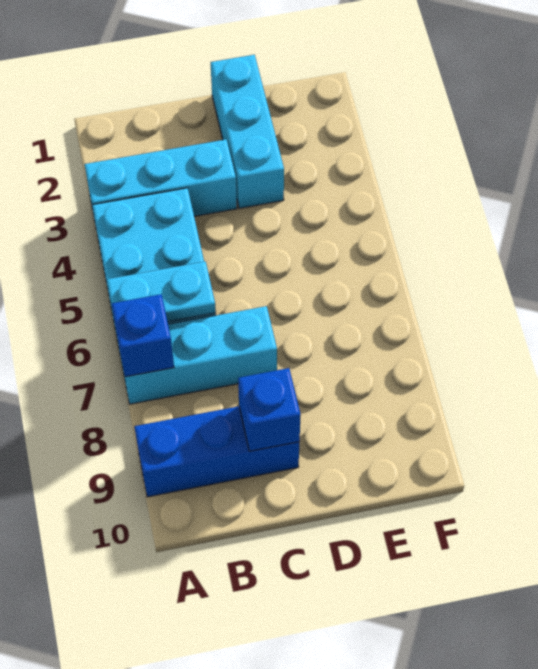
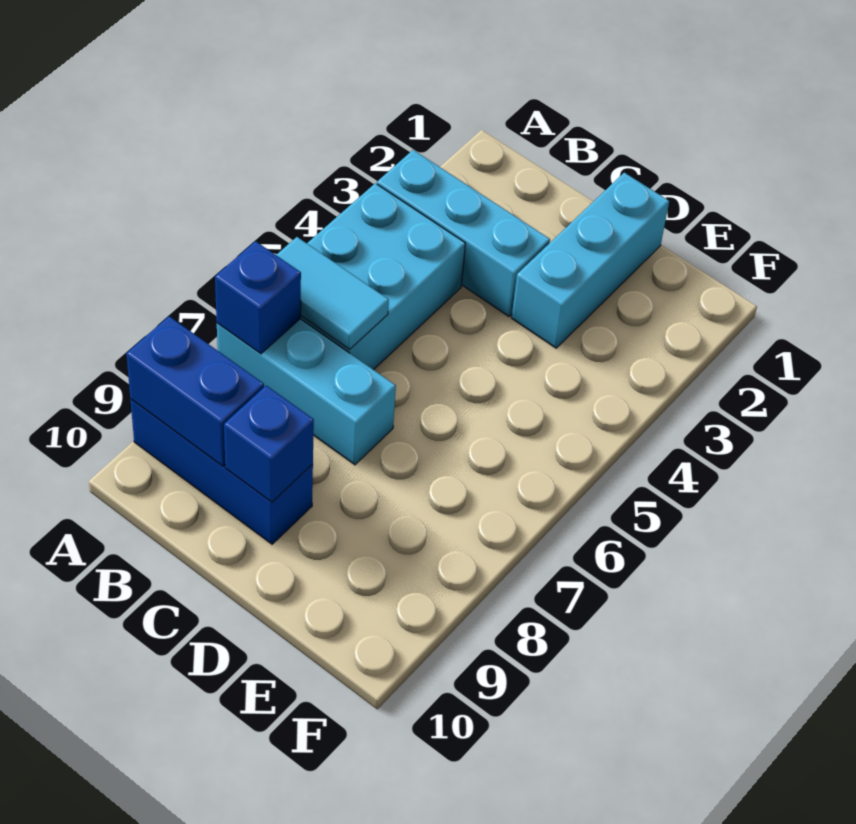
cyan 1x2 plate [106,261,216,322] -> cyan 1x2 tile [277,237,389,349]
none -> blue 1x2 brick [126,316,264,466]

